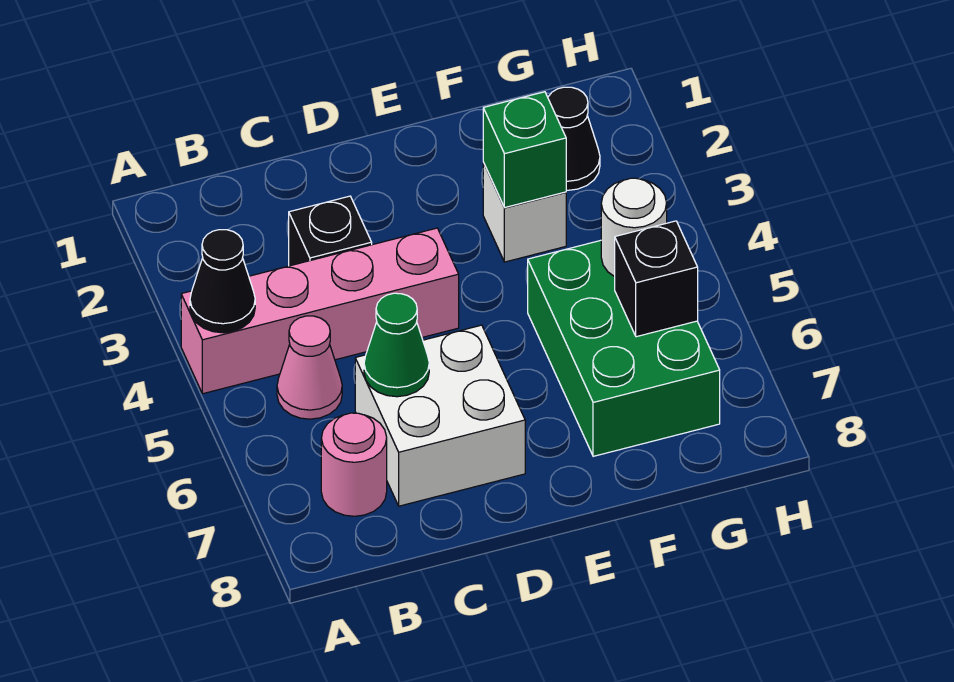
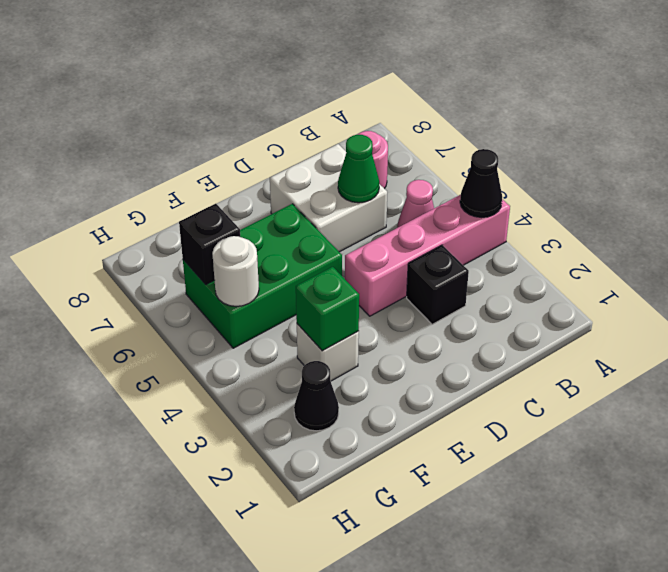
green 2x3 brick [528,240,720,456] -> green 2x3 brick turned to [183,204,342,348]

